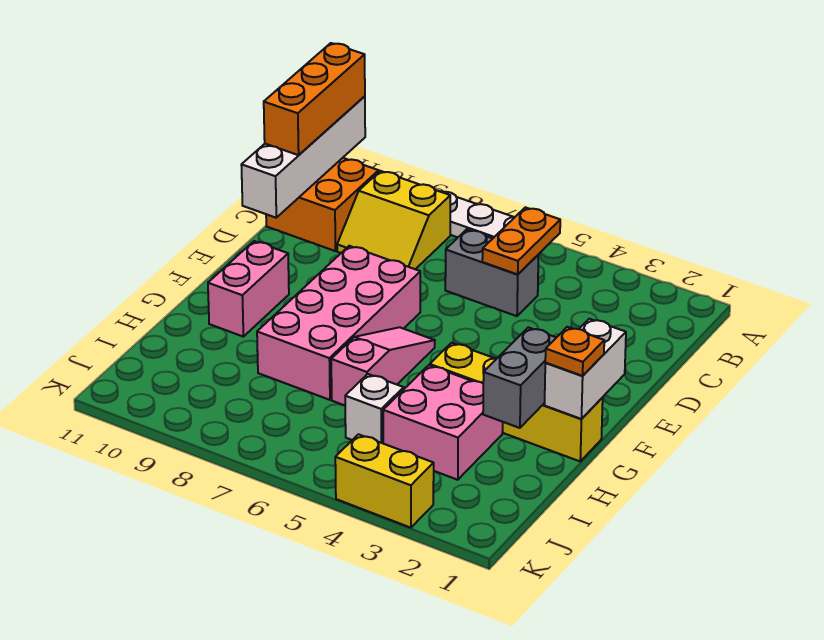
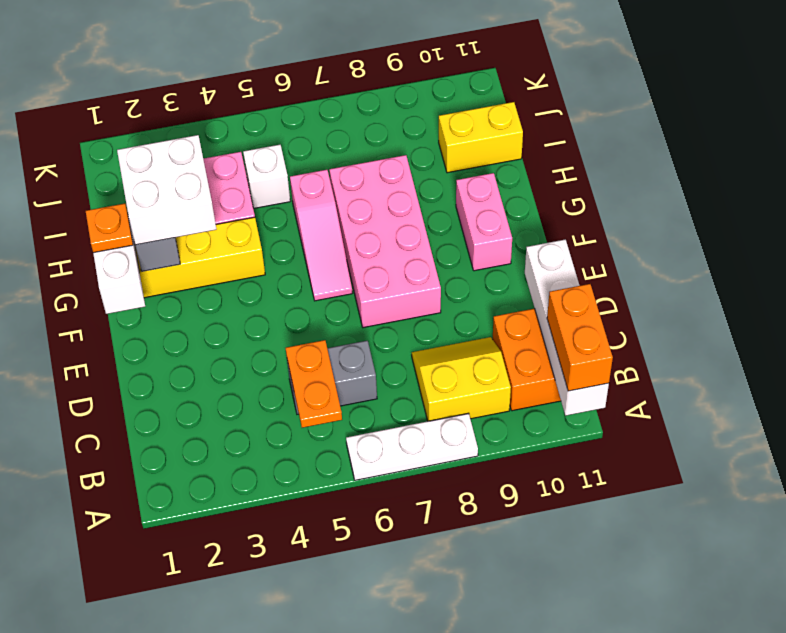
orange 1x3 brick [264,43,365,155] -> orange 1x2 brick [547,284,613,391]
none -> white 2x2 brick [117,135,217,245]
yellow 1x2 brick [335,434,434,528] -> yellow 1x2 brick moved to [439,102,523,173]

